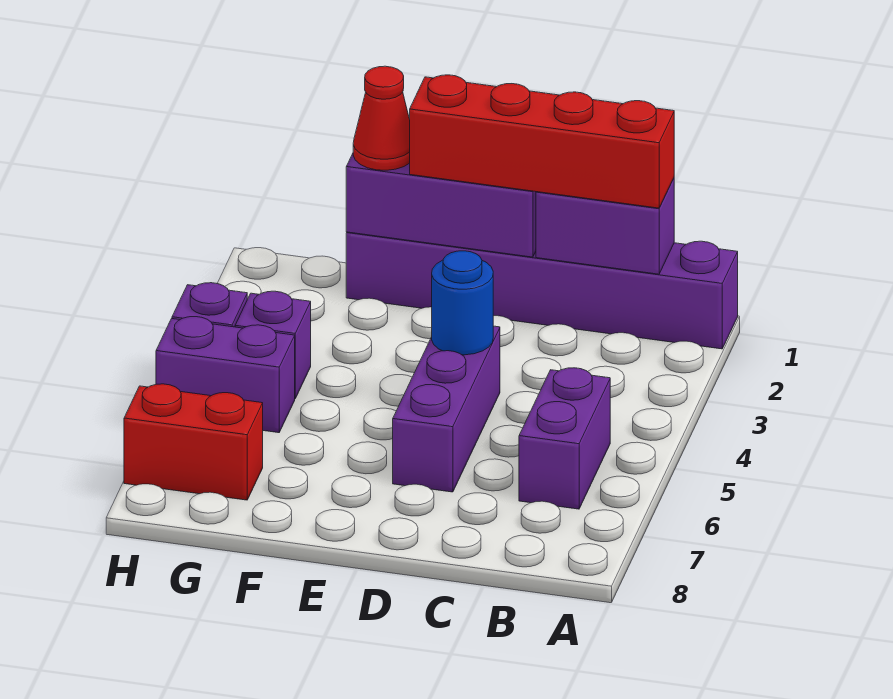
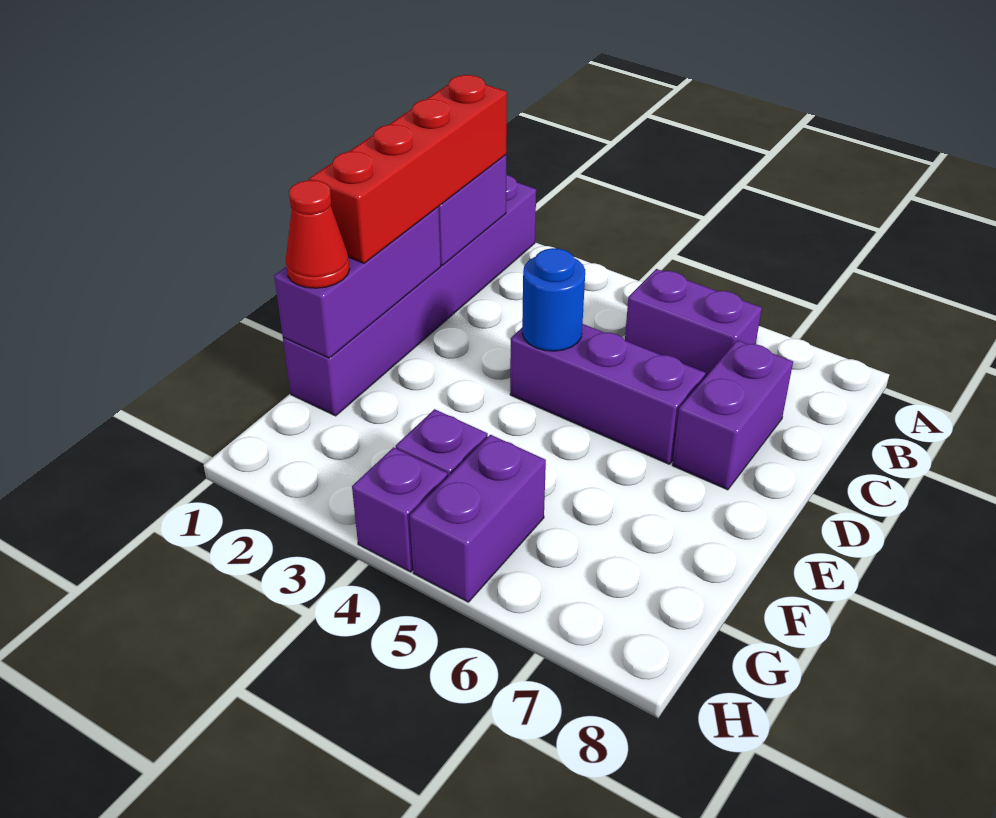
none -> purple 1x2 brick [672,340,793,490]
red 1x2 brick [124,384,263,500] -> none

